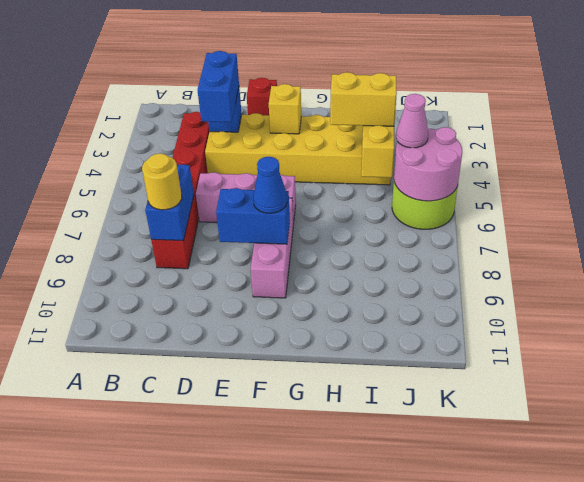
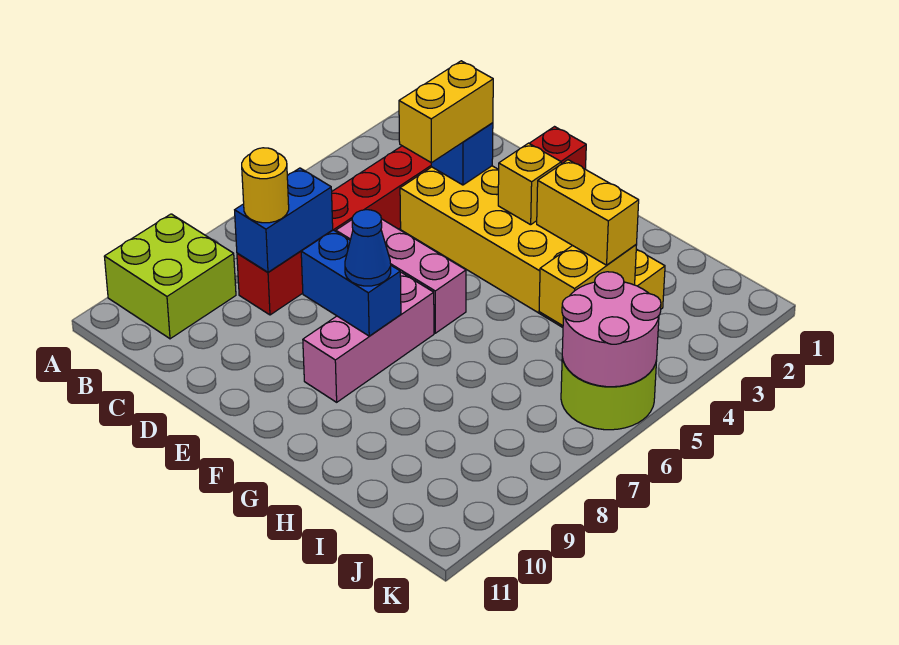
none -> lime 2x2 brick [104,214,236,339]
blue 1x2 brick [198,51,239,122] -> yellow 1x2 brick [399,61,493,163]
pink 1x1 cone [396,94,428,148] -> none

